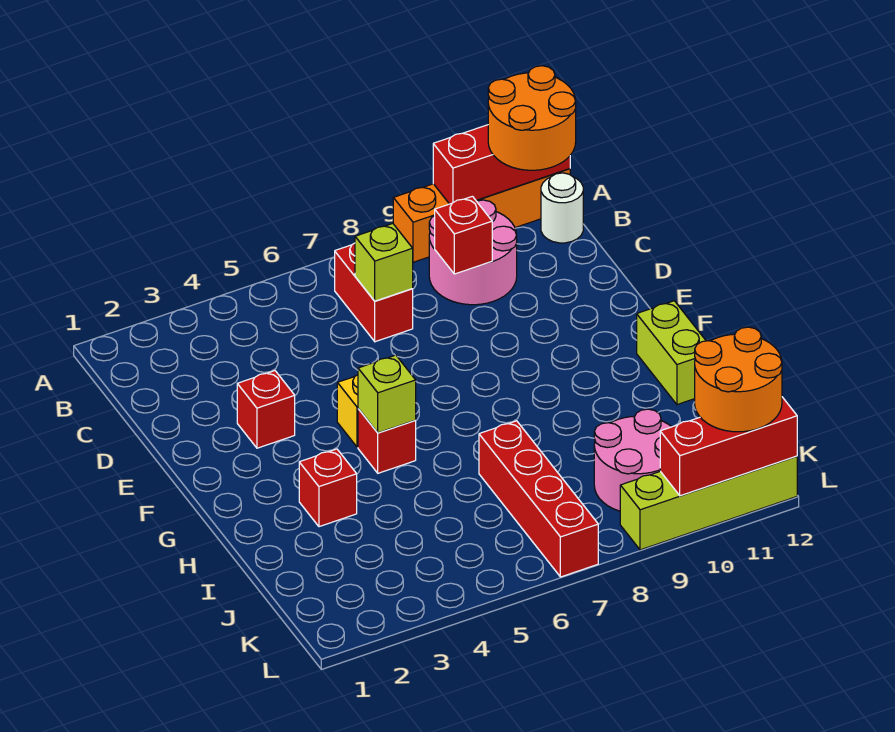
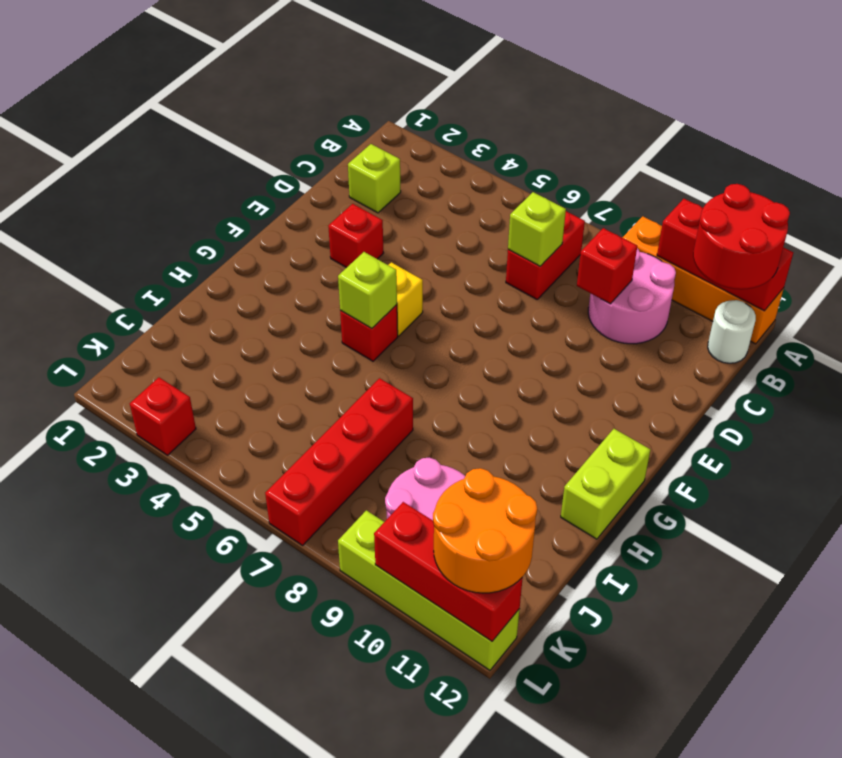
orange 2x2 round brick [488,66,576,170] -> red 2x2 round brick [693,184,790,289]
none -> lime 1x1 brick [348,144,401,213]
red 1x1 brick [299,449,357,527] -> red 1x1 brick moved to [130,377,196,455]

